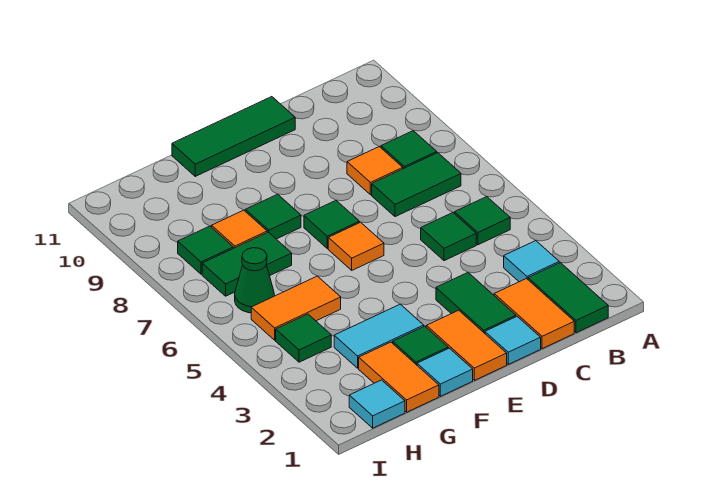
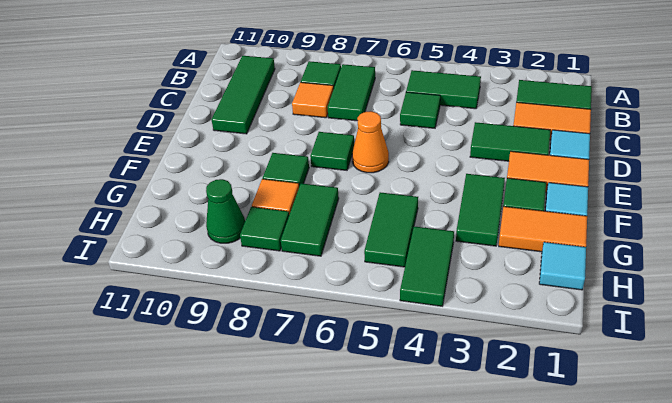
cyan 1x1 tile [504,241,559,282] -> none
green 1x1 tile [455,197,510,245] -> green 1x2 tile [406,70,481,109]
green 1x3 tile [172,97,295,176] -> green 1x3 tile moved to [212,56,275,134]
orange 1x1 tile [328,222,384,270] -> orange 1x1 cone [352,111,389,173]
cyan 1x2 tile [334,304,424,368] -> green 1x2 tile [456,174,505,246]
orange 1x2 tile [251,276,341,340] -> green 1x2 tile [364,192,418,267]
green 1x1 tile [276,314,331,362] -> green 1x2 tile [400,227,454,306]
green 1x1 cone [235,248,274,313] -> green 1x1 cone moved to [206,179,245,243]

